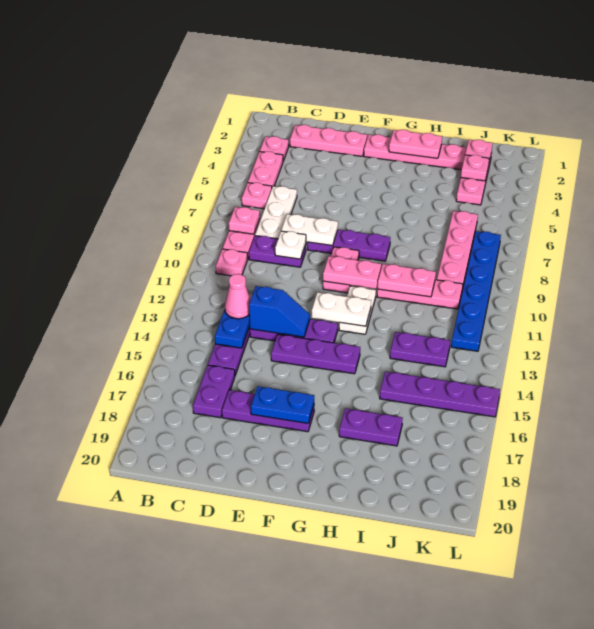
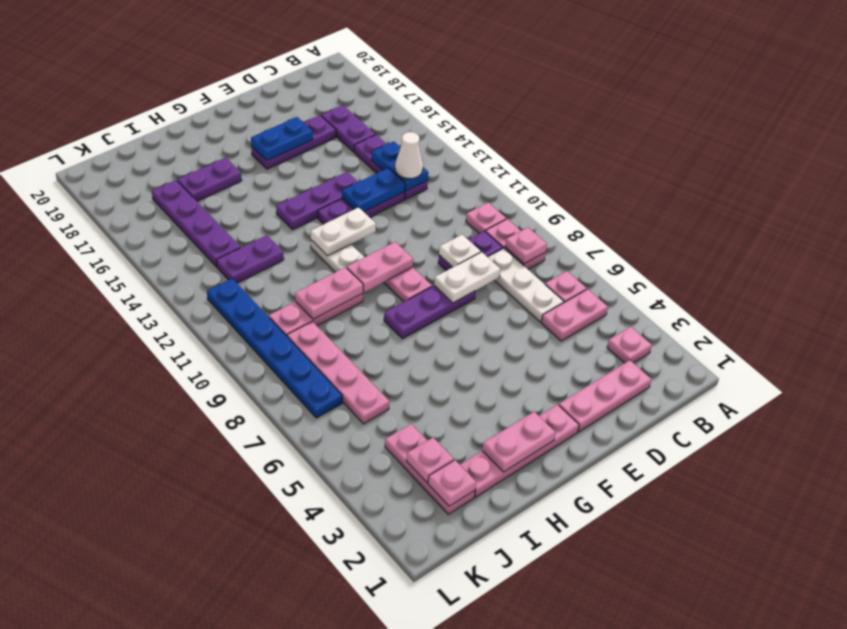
pink 1x2 plate [248,152,283,187] -> pink 1x2 plate turned to [541,289,608,341]
pink 1x1 cone [225,274,250,319] -> white 1x1 cone [395,132,423,179]
blue 1x2 slope [249,286,310,337] -> blue 1x2 plate [342,168,405,212]
purple 1x4 plate [380,371,500,417] -> purple 1x4 plate turned to [152,180,241,267]

